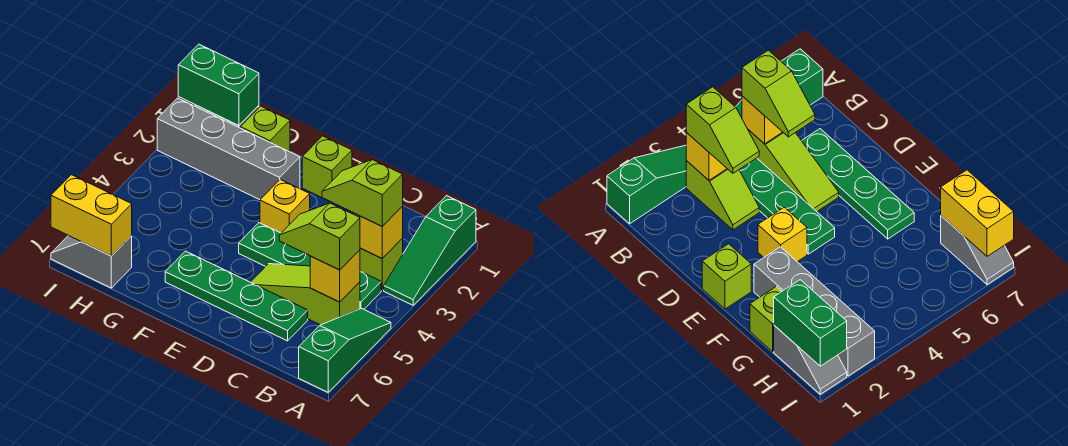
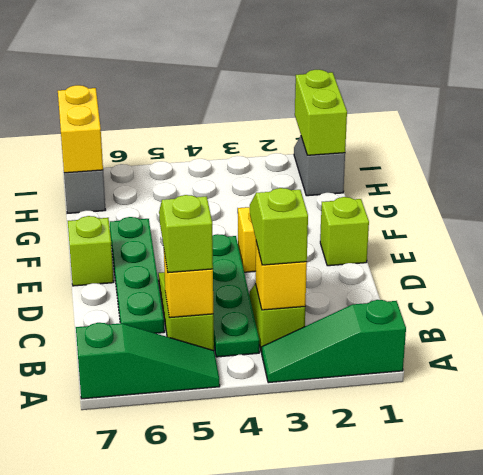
grey 1x4 brick [157,98,300,200] -> none
lime 1x1 brick [240,106,290,152] -> lime 1x1 brick moved to [68,216,114,286]
green 1x2 brick [178,44,259,126] -> lime 1x2 brick [295,70,347,155]

